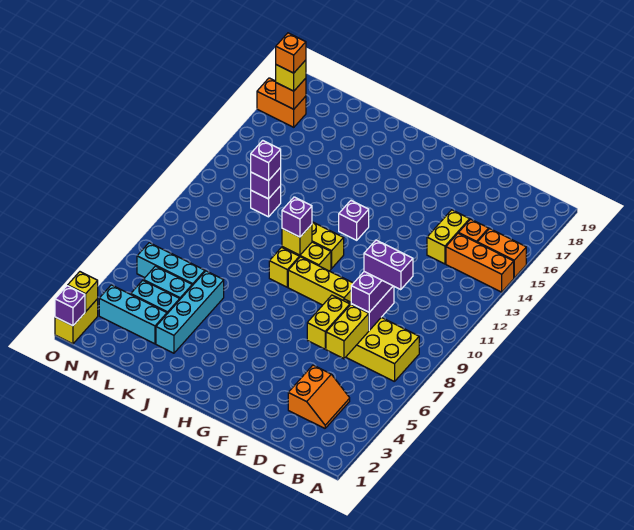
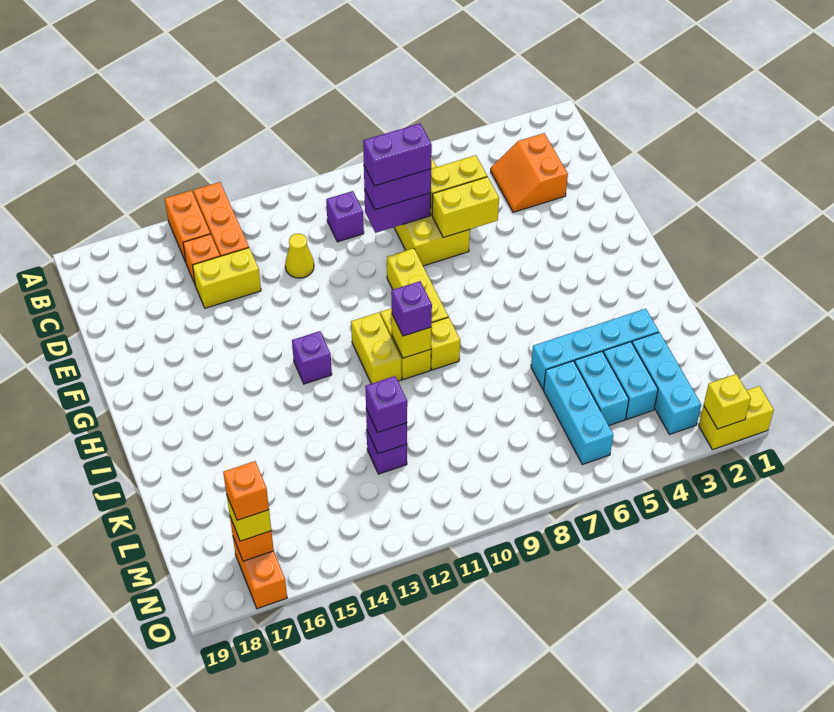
orange 2x2 slope [288,365,350,428] -> orange 2x2 slope turned to [491,133,568,212]
purple 1x2 brick [364,240,413,290] -> purple 1x2 brick turned to [363,123,432,186]
none -> yellow 1x1 cone [285,234,314,278]
purple 1x1 brick [55,286,85,326] -> purple 1x1 brick moved to [326,191,364,242]

